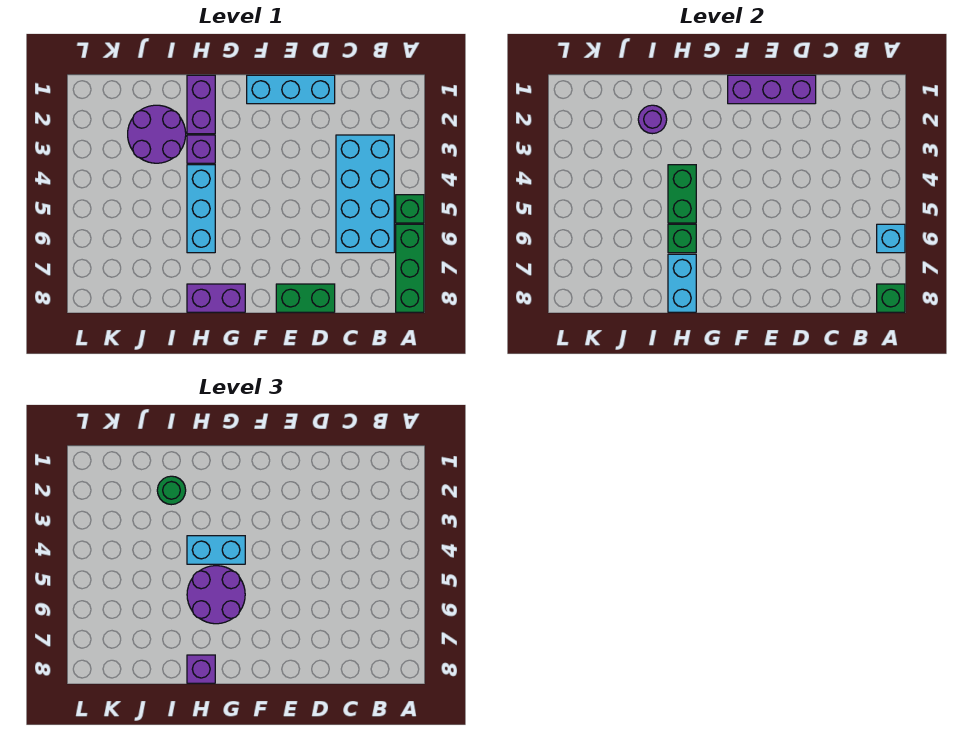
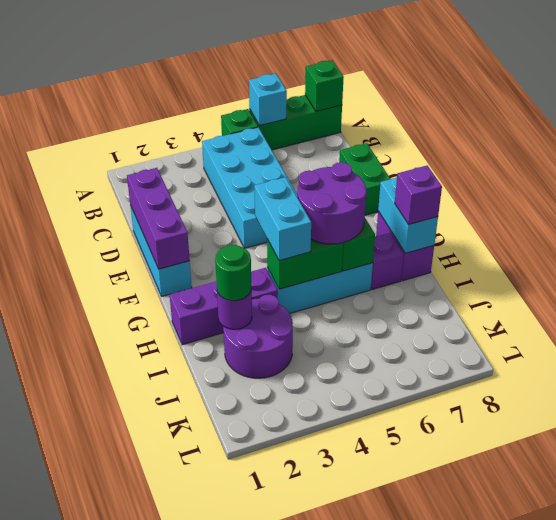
cyan 2x4 brick [336,135,394,253] -> cyan 2x4 brick turned to [202,127,297,248]
none -> purple 1x1 brick [371,233,404,290]
cyan 1x2 brick [668,254,696,312] -> cyan 1x2 brick turned to [378,177,438,253]

